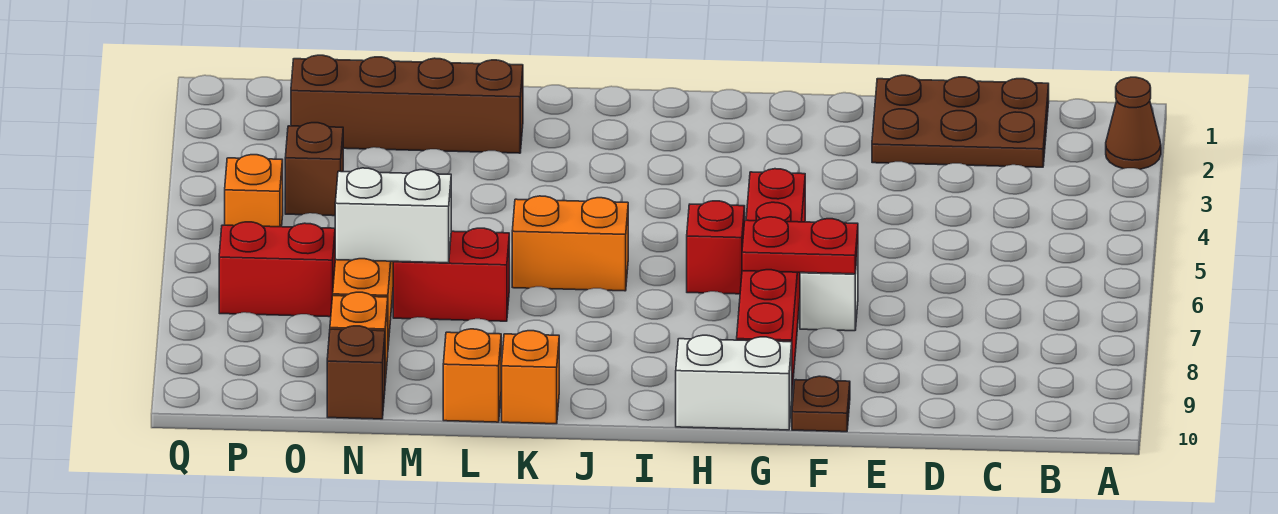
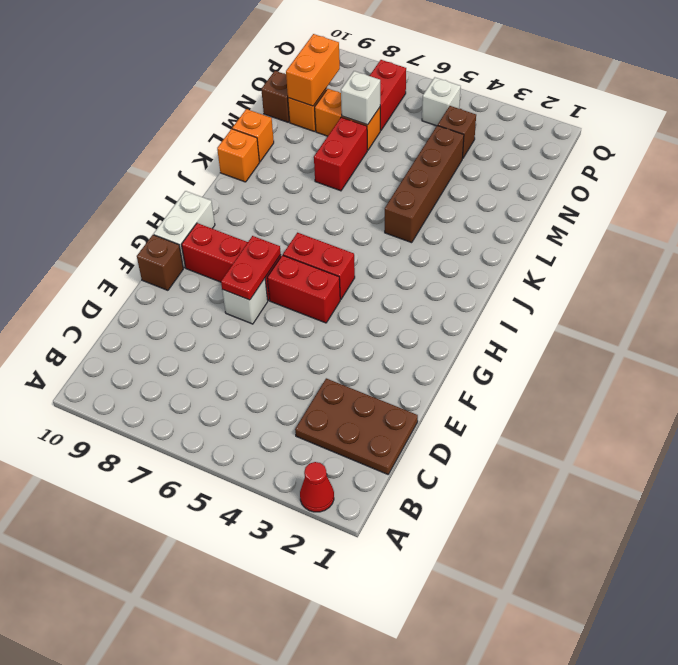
brown 1x1 cone [1106,77,1161,169] -> red 1x1 cone [300,462,334,512]
brown 2x3 plate [872,75,1049,167] -> brown 2x3 plate turned to [295,378,418,474]
brown 1x1 plate [792,376,850,432] -> brown 1x1 brick [137,235,183,290]
red 1x1 brick [687,201,745,294] -> red 1x2 brick [283,233,355,299]
orange 1x2 brick [512,196,628,291] -> orange 1x2 brick moved to [286,34,340,106]
brown 1x4 brick [291,55,523,153] -> brown 1x4 brick moved to [385,125,464,243]
white 1x2 brick [335,168,451,263] -> white 1x1 brick [341,71,380,125]
orange 1x1 brick [225,155,283,227] -> white 1x1 brick [422,78,461,126]

